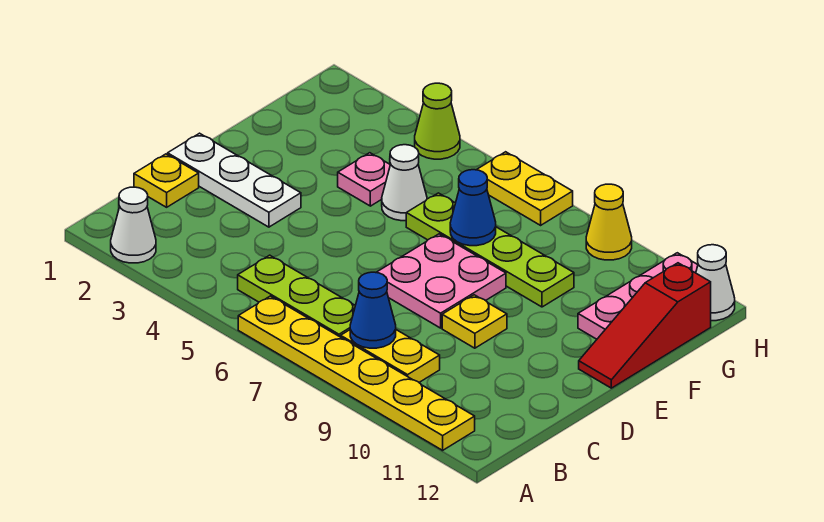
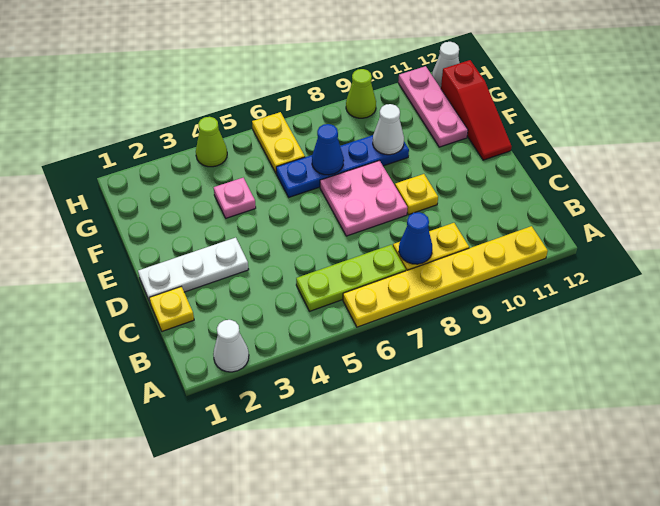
white 1x1 cone [382,145,427,221] -> white 1x1 cone moved to [373,104,404,155]
lime 1x4 plate [406,193,574,307] -> blue 1x4 plate [276,135,409,197]
yellow 1x2 plate [477,152,573,225] -> yellow 1x2 plate turned to [252,112,305,174]
yellow 1x1 cone [586,184,632,260] -> lime 1x1 cone [346,69,376,118]

